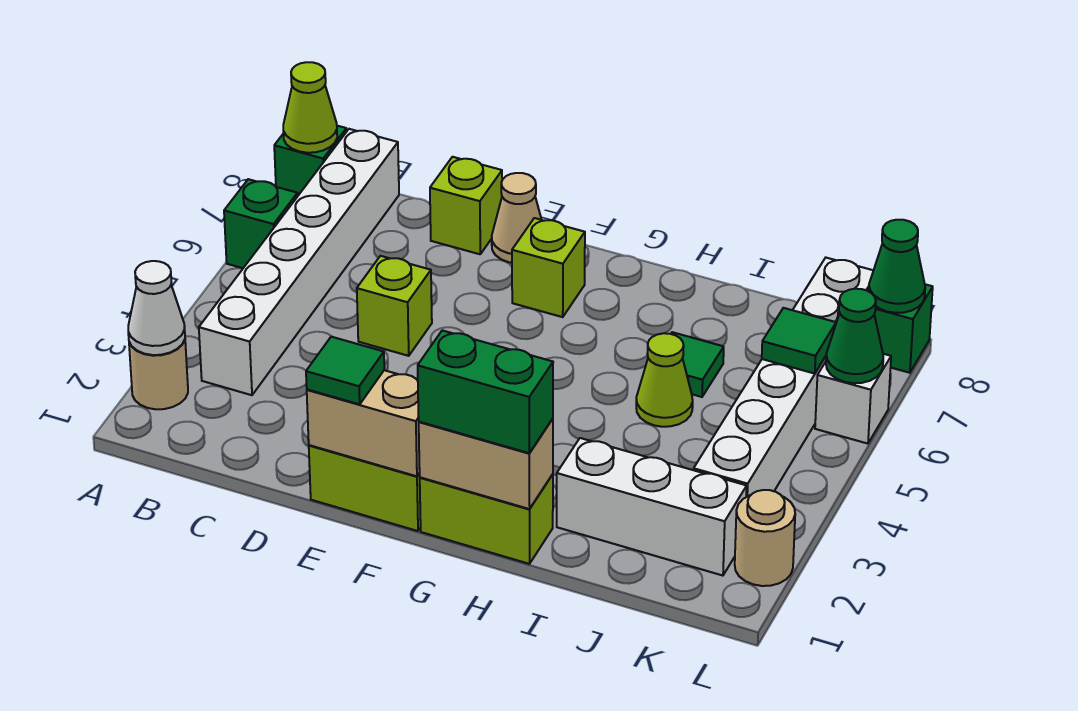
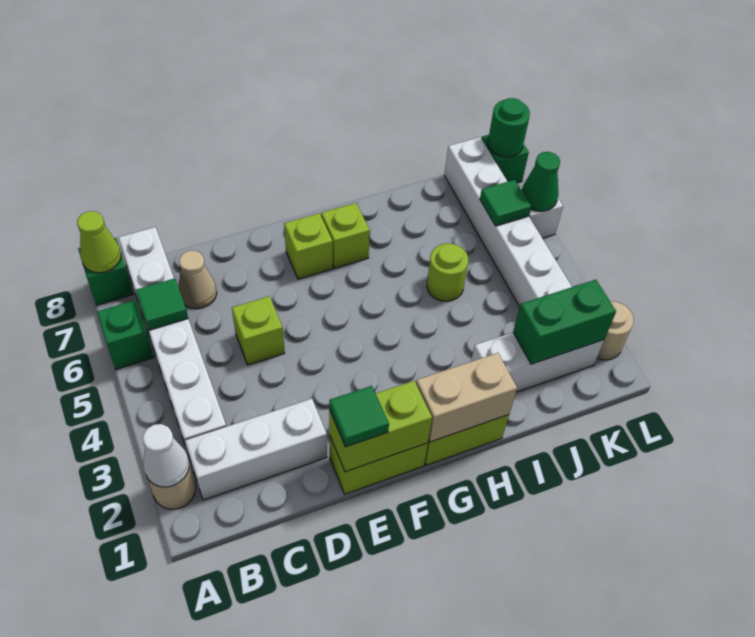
none -> white 1x3 brick [185,399,327,500]
lime 1x1 brick [430,157,502,254] -> lime 1x1 brick moved to [321,203,370,268]
tan 1x2 brick [307,370,420,476] -> lime 1x2 brick [329,381,432,472]
tan 1x1 cone [492,173,542,263] -> tan 1x1 cone moved to [178,251,217,309]
green 1x2 brick [418,330,553,453] -> green 1x2 brick moved to [513,280,616,364]
lime 1x1 cone [636,333,693,427] -> lime 1x1 round brick [427,243,468,301]
green 1x1 tile [671,332,724,397] -> green 1x1 tile moved to [136,278,188,330]
green 1x1 cone [869,220,925,313] -> green 1x1 round brick [488,98,530,157]

